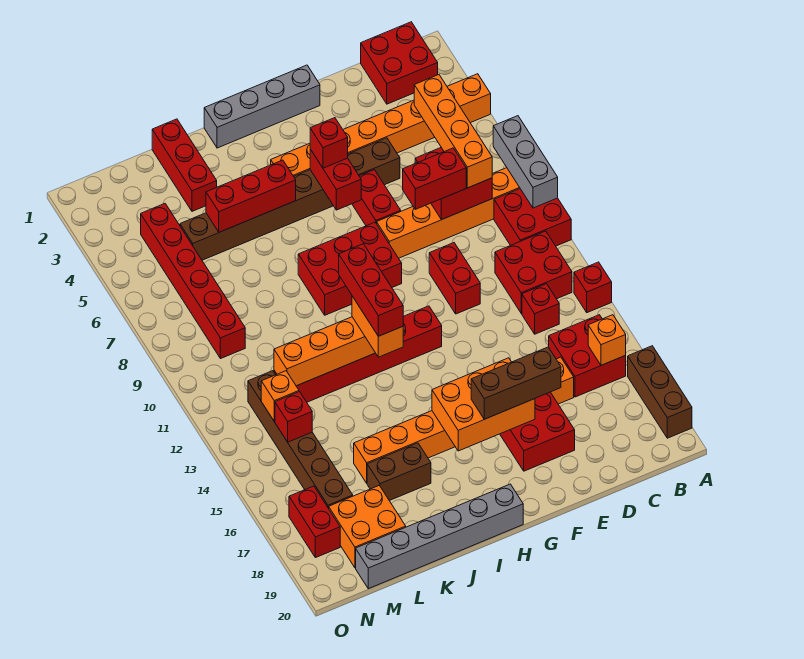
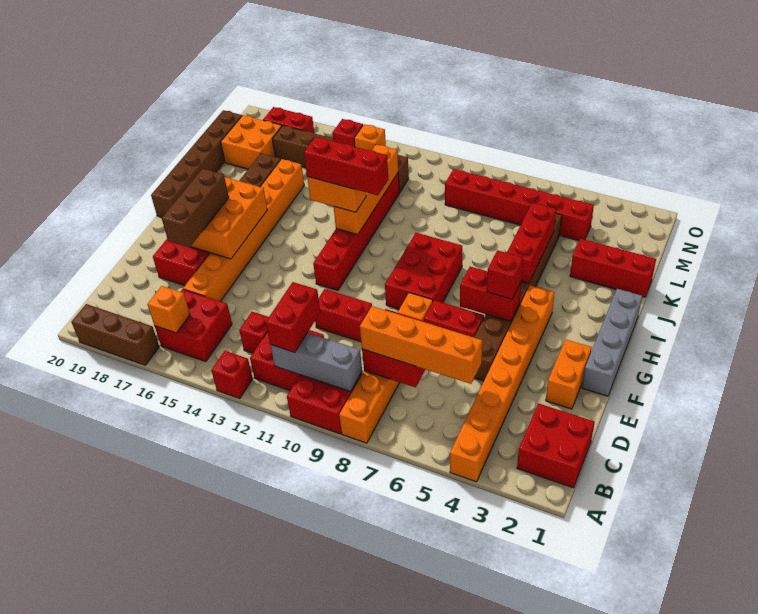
grey 1x3 brick [493,116,558,208] -> grey 1x3 brick moved to [270,333,362,392]
red 1x2 brick [403,148,466,209] -> red 1x2 brick moved to [266,282,320,353]
none -> orange 1x2 brick [546,340,592,409]
grey 1x6 brick [356,484,523,589] -> brown 1x6 brick [151,110,242,217]

